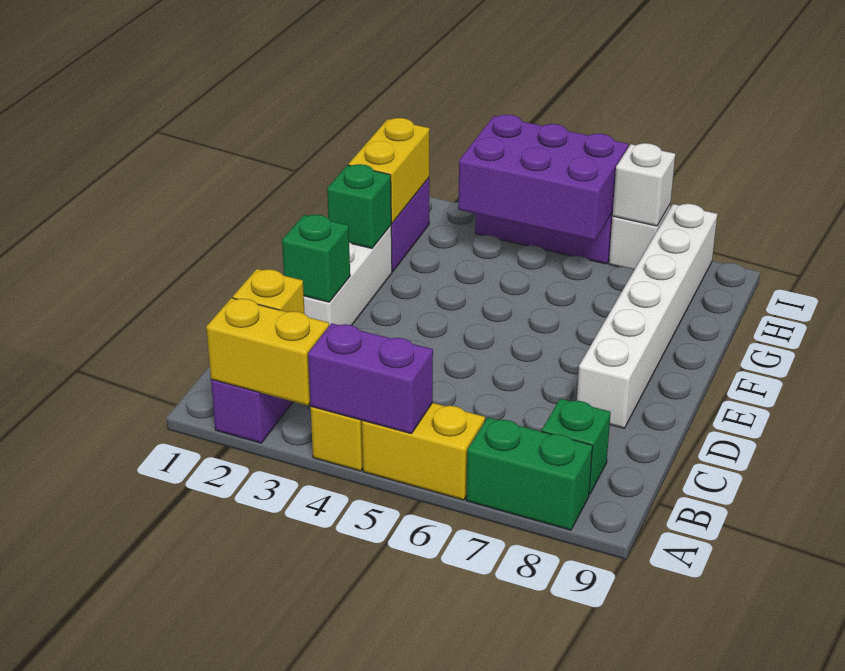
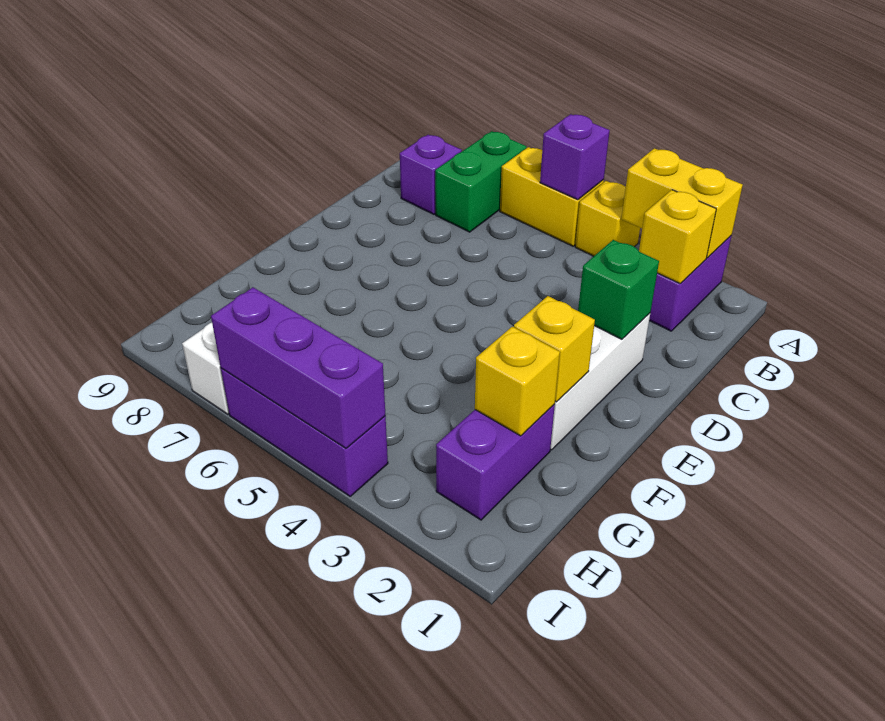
purple 1x2 brick [308,323,433,434] -> purple 1x1 brick [540,114,610,200]
green 1x2 brick [466,417,593,530] -> green 1x2 brick turned to [435,131,527,232]
green 1x1 brick [542,399,611,495] -> purple 1x1 brick [400,135,462,214]
white 1x6 brick [577,204,717,428] -> none
green 1x1 brick [327,164,391,248] -> yellow 1x1 brick [514,296,595,402]
yellow 1x2 brick [348,118,430,223] -> yellow 1x1 brick [475,327,560,436]
purple 2x3 brick [458,115,628,241] -> purple 1x3 brick [211,288,385,448]
white 1x1 brick [613,143,675,226] -> none

